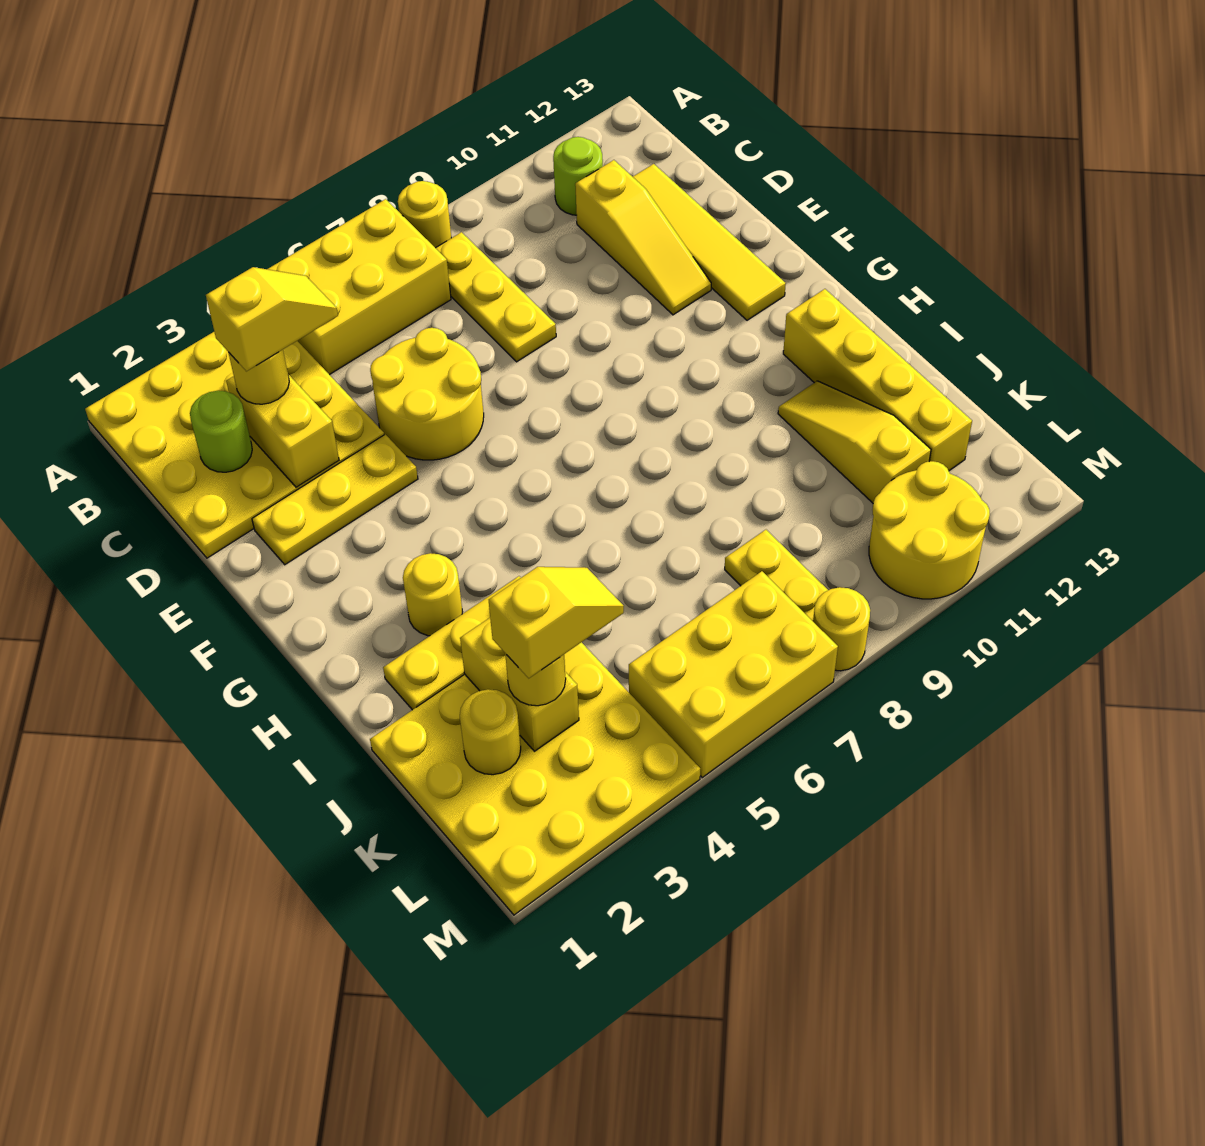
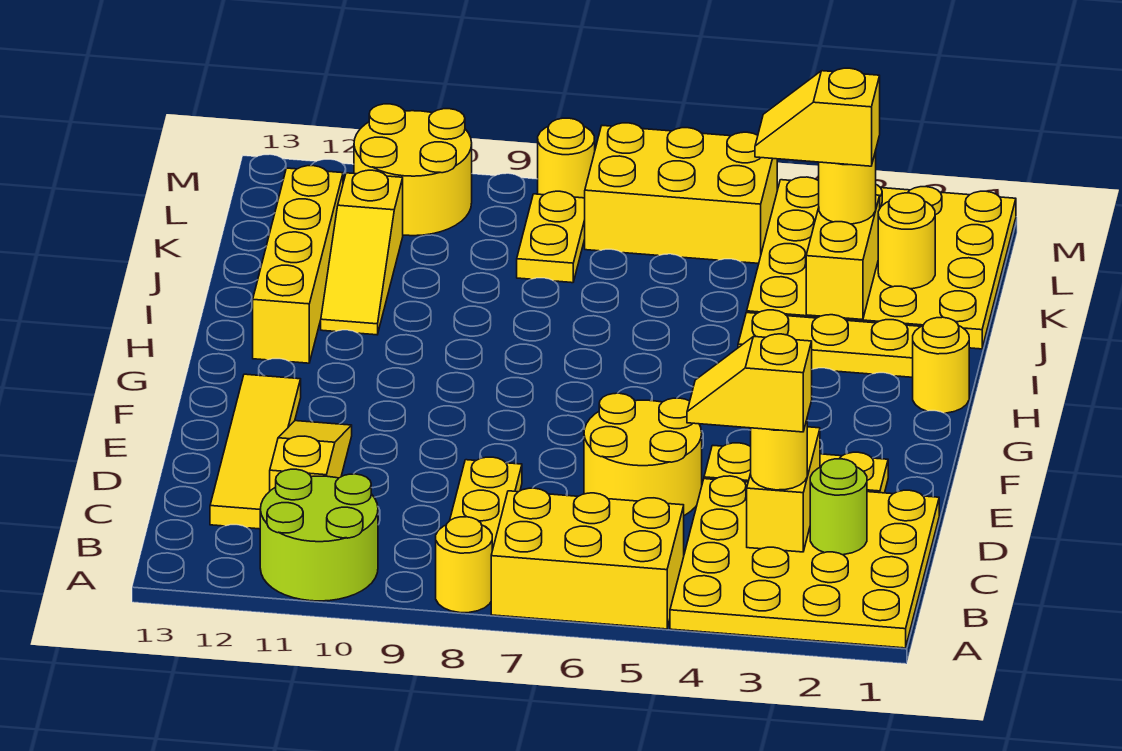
lime 1x1 round brick [553,137,603,215] -> lime 2x2 round brick [260,469,378,601]
yellow 1x1 round brick [403,553,462,636] -> yellow 1x1 round brick moved to [913,317,969,413]

